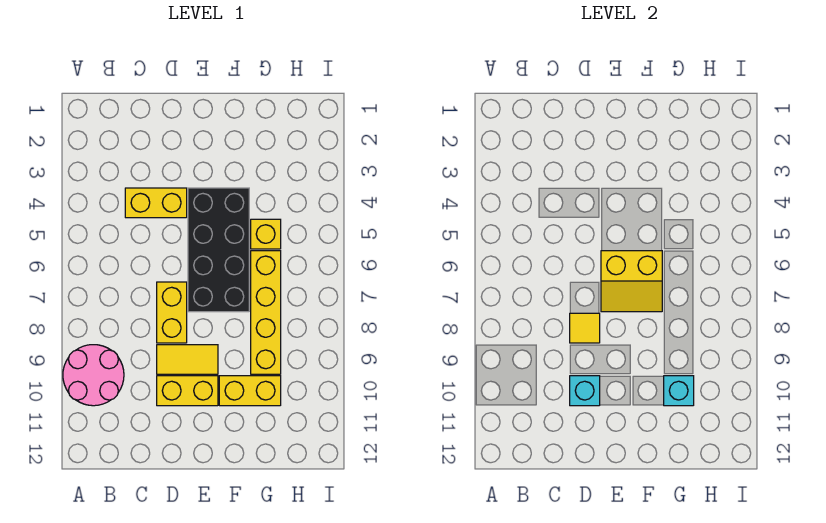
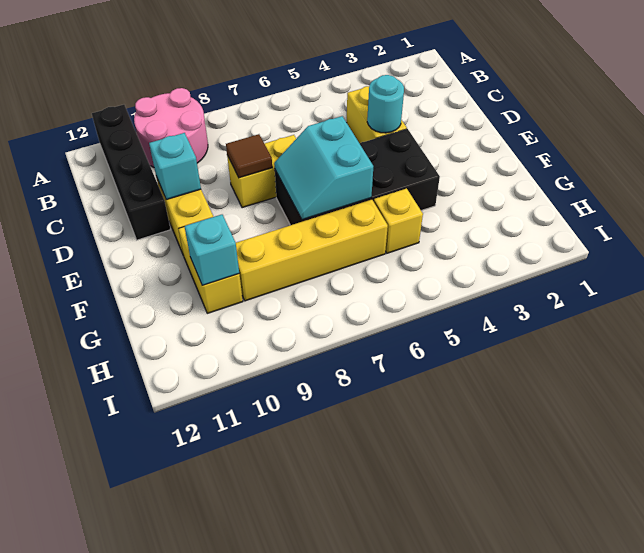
none -> black 1x4 brick [92,105,171,240]
none -> cyan 1x1 round brick [367,75,404,133]
yellow 1x1 tile [570,313,600,343] -> brown 1x1 tile [226,134,272,178]
yellow 1x2 tile [157,345,218,374] -> none
yellow 2x2 slope [601,251,662,312] -> cyan 2x2 slope [274,116,373,220]

